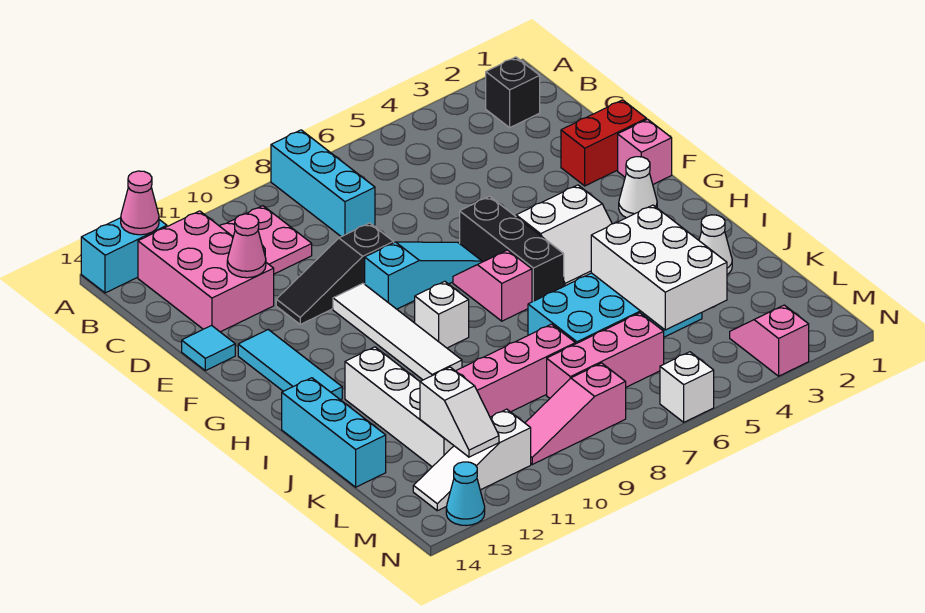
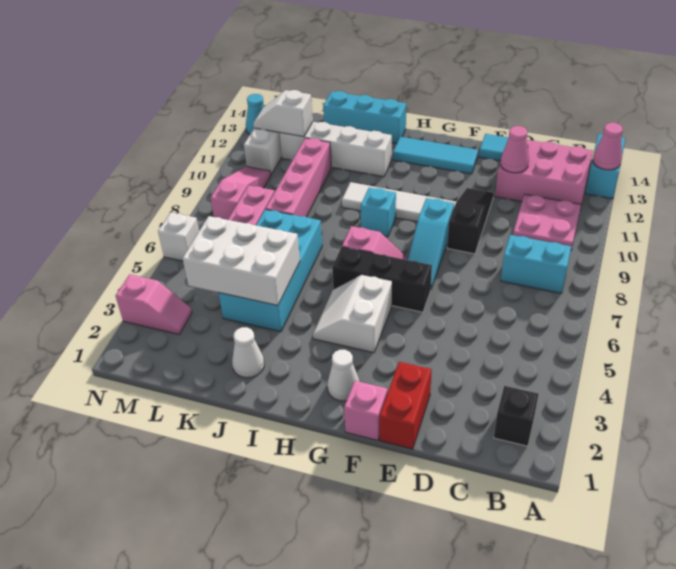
cyan 1x3 brick [271,130,375,237] -> cyan 1x2 brick [501,235,571,293]
white 1x1 brick [415,281,469,348] -> cyan 1x1 brick [361,188,396,237]

